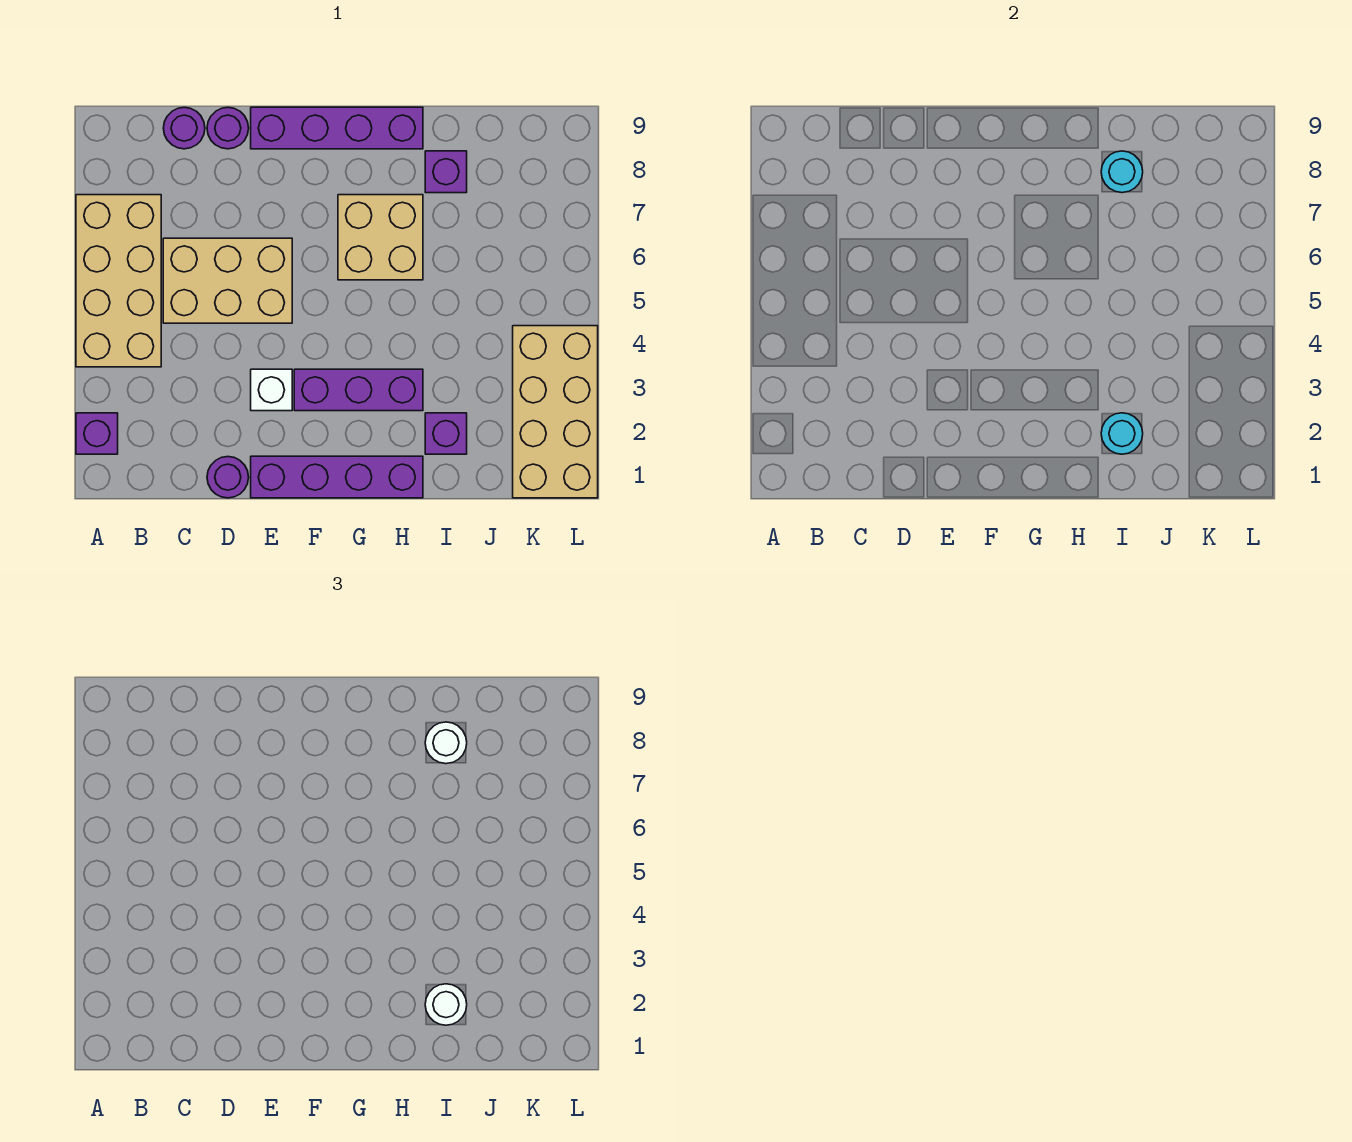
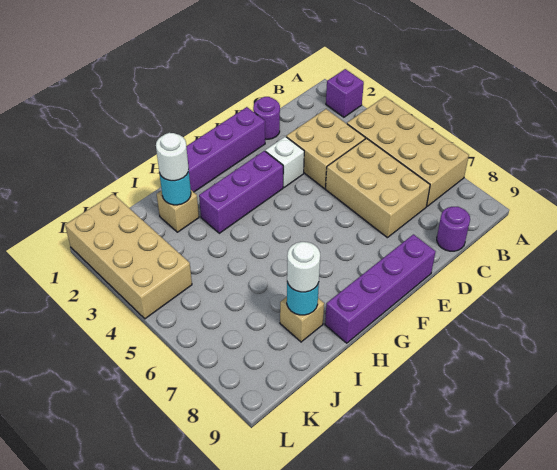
tan 2x3 brick [163,238,292,323] -> tan 2x3 brick turned to [326,138,430,238]
purple 1x1 round brick [207,107,249,149] -> none
tan 2x2 brick [338,195,423,280] -> tan 2x2 brick moved to [286,109,365,189]
purple 1x1 brick [425,413,467,454] -> tan 1x1 brick [157,190,199,232]
purple 1x1 brick [425,151,467,193] -> tan 1x1 brick [280,297,324,342]

